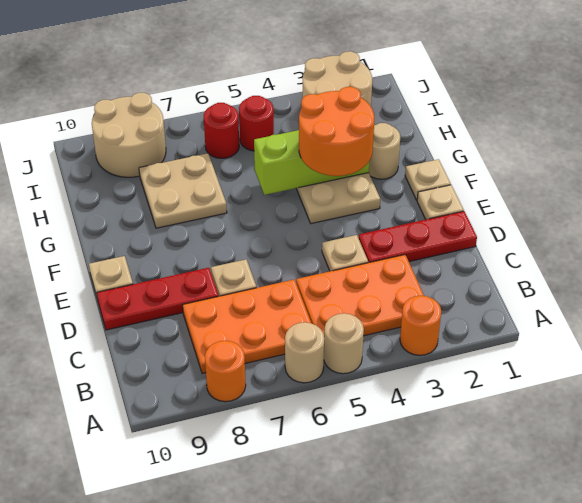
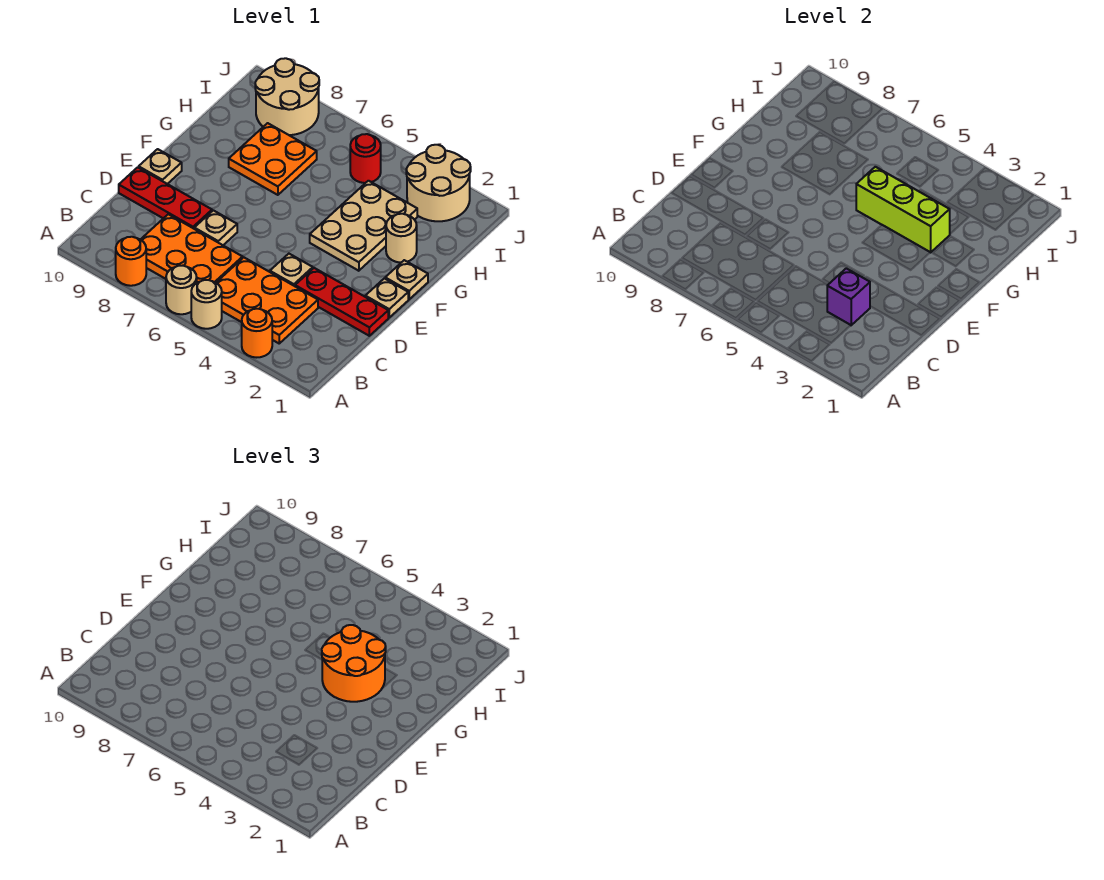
none -> purple 1x1 brick [827,268,870,325]
tan 2x2 plate [139,153,227,228] -> orange 2x2 plate [229,123,317,195]
red 1x1 round brick [204,103,239,158] -> none

